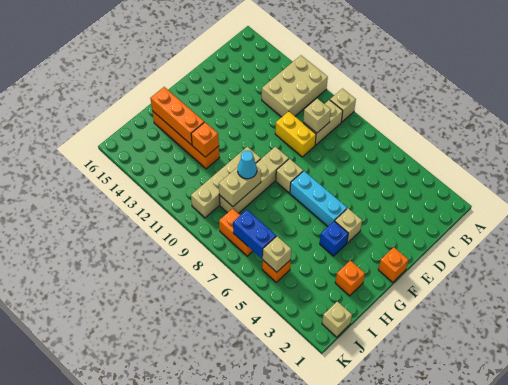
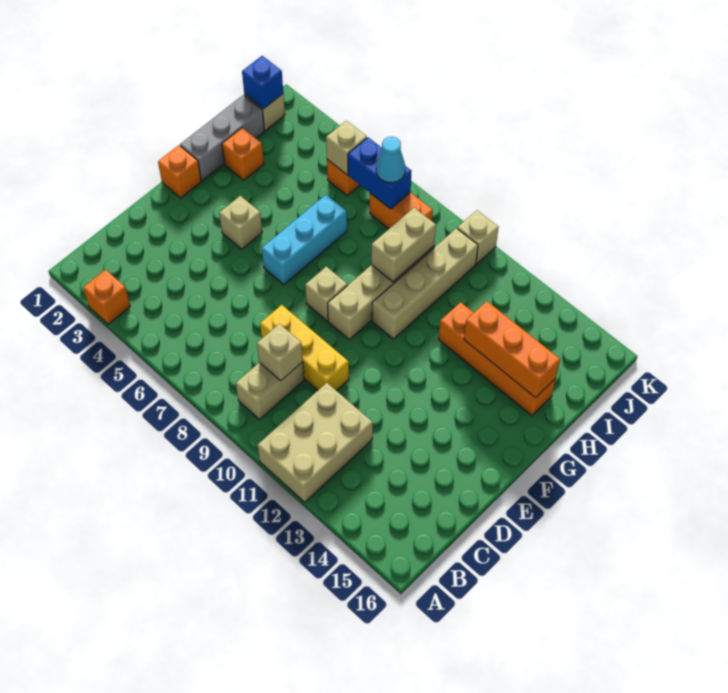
tan 1x1 brick [330,89,356,122] -> tan 1x1 brick moved to [457,210,499,264]
yellow 1x2 brick [275,111,316,157] -> yellow 1x3 brick [260,305,349,391]
cyan 1x3 brick [290,171,347,226] -> cyan 1x3 brick turned to [262,195,347,285]
none -> grey 1x3 brick [180,95,264,181]
blue 1x1 brick [320,221,348,256] -> blue 1x1 brick moved to [242,56,283,109]
cyan 1x1 cone [238,151,257,179] -> cyan 1x1 cone moved to [376,137,405,183]
orange 1x1 brick [191,122,219,157] -> orange 1x1 brick moved to [83,270,130,324]

